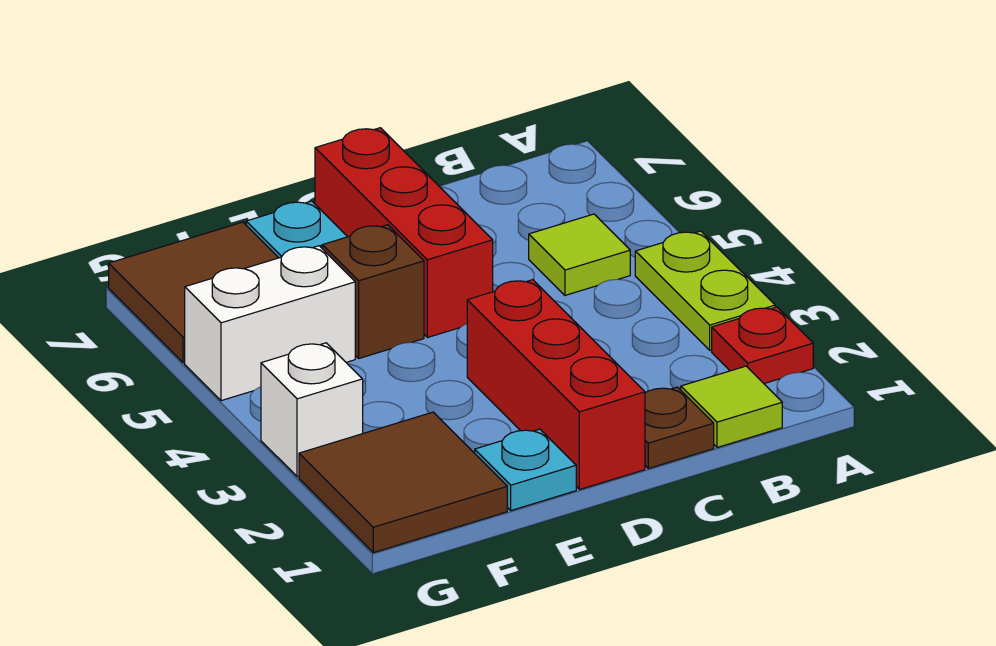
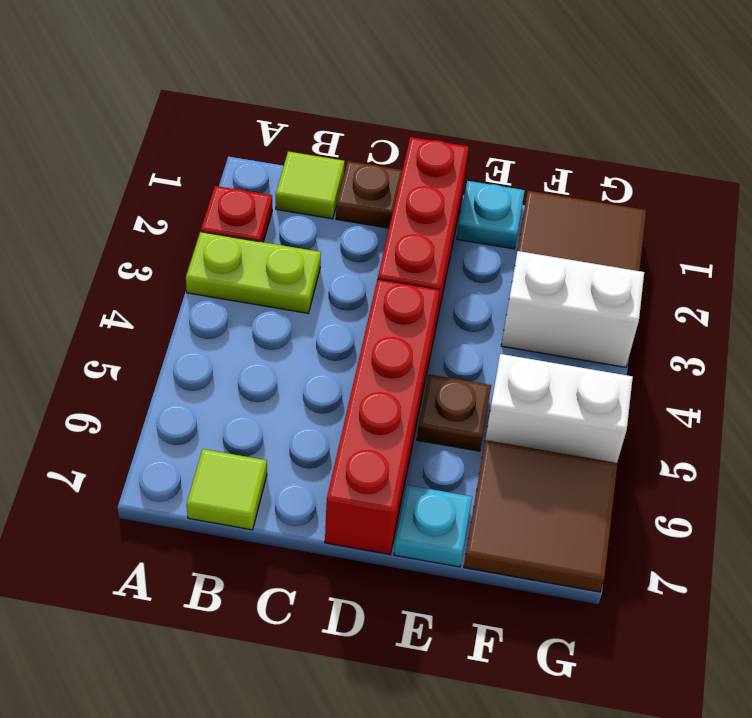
lime 1x2 plate [635,231,775,350] -> lime 1x2 plate turned to [186,232,321,313]
lime 1x1 tile [529,214,630,295] -> lime 1x1 tile moved to [187,449,267,530]
red 1x3 brick [315,128,493,338] -> red 1x4 brick [325,279,440,554]
brown 1x1 brick [322,225,424,358] -> brown 1x1 plate [417,374,491,451]
white 1x1 brick [261,343,363,477] -> white 1x2 brick [501,251,644,367]

